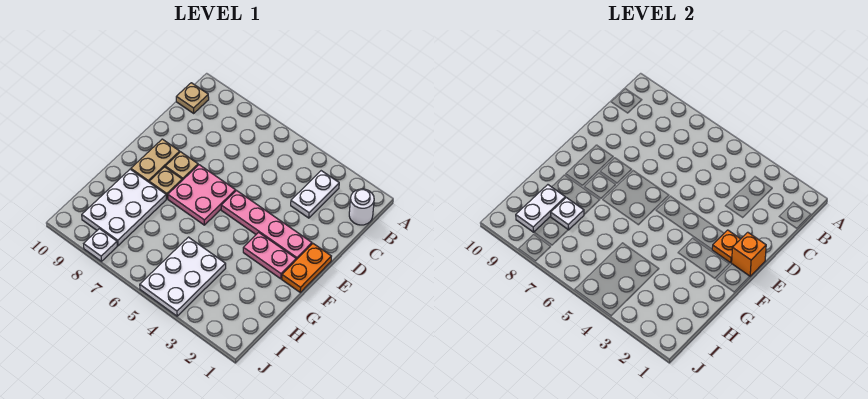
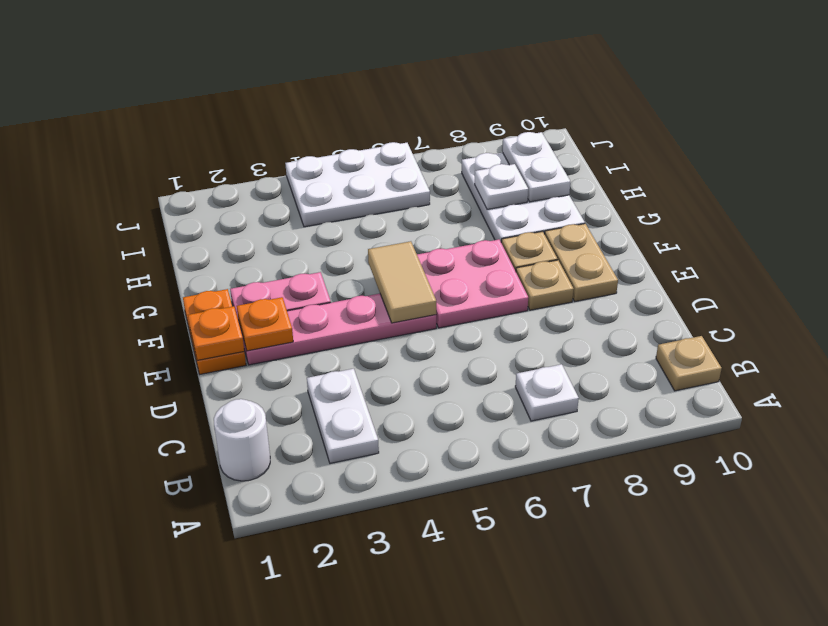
orange 1x1 brick [732,232,766,276] -> orange 1x1 plate [188,306,244,360]
none -> tan 1x2 tile [368,241,436,323]
white 2x3 plate [140,237,226,316] -> white 2x3 plate turned to [285,142,430,227]
white 1x1 plate [84,229,117,261] -> white 1x1 plate moved to [515,364,579,421]

